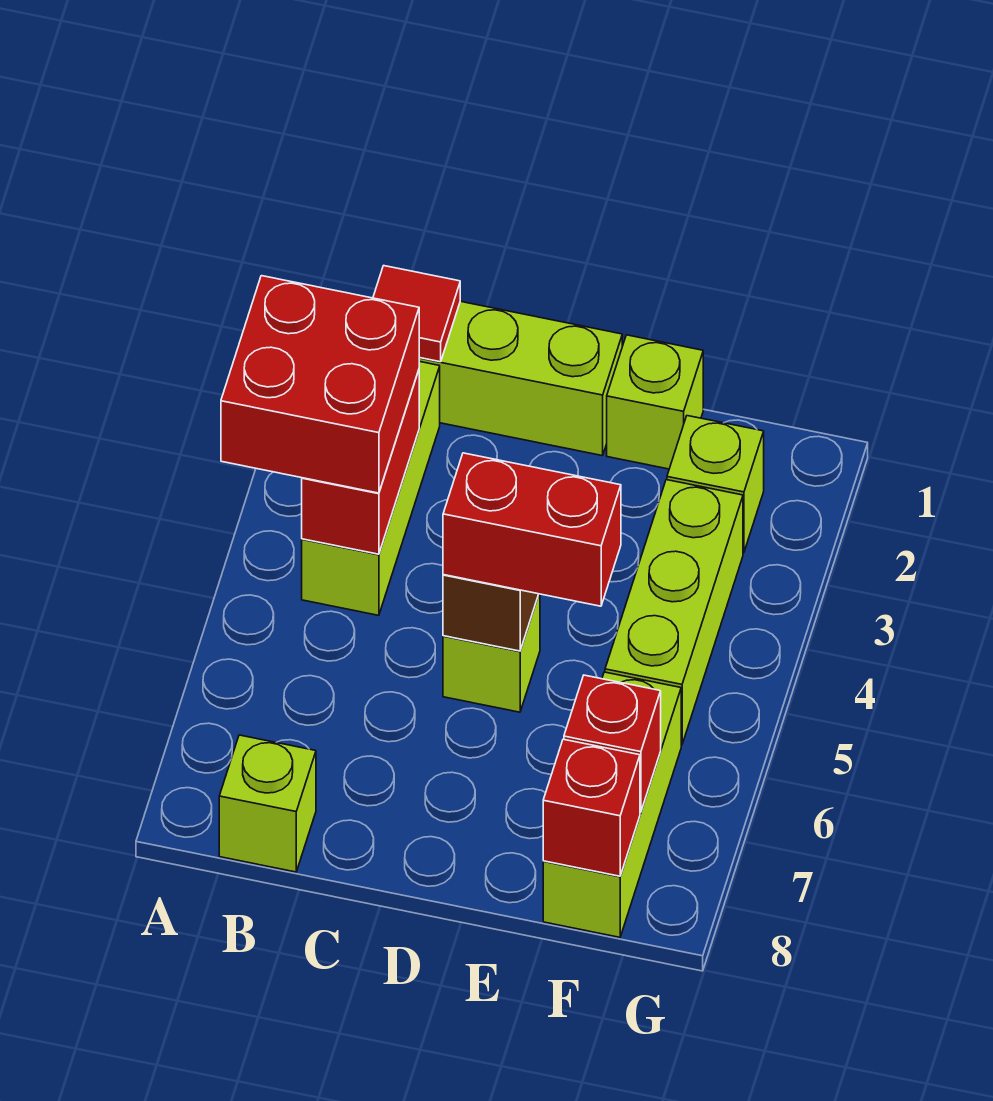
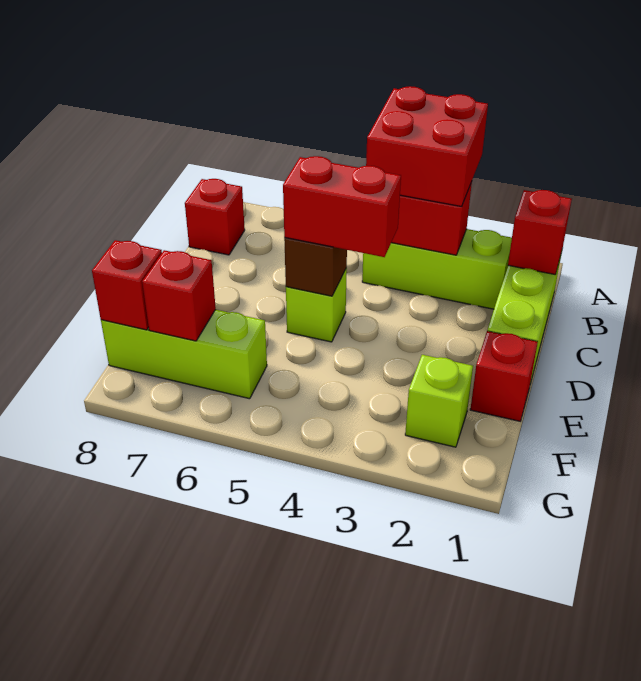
red 1x1 tile [373,266,460,362] -> red 1x1 brick [508,190,572,275]
lime 1x1 brick [219,735,316,872] -> red 1x1 brick [185,179,245,255]
red 1x2 brick [443,453,621,606] -> red 1x2 brick turned to [283,156,401,257]
lime 1x1 brick [607,335,703,469] -> red 1x1 brick [470,331,538,421]
lime 1x3 brick [605,480,743,745] -> none

